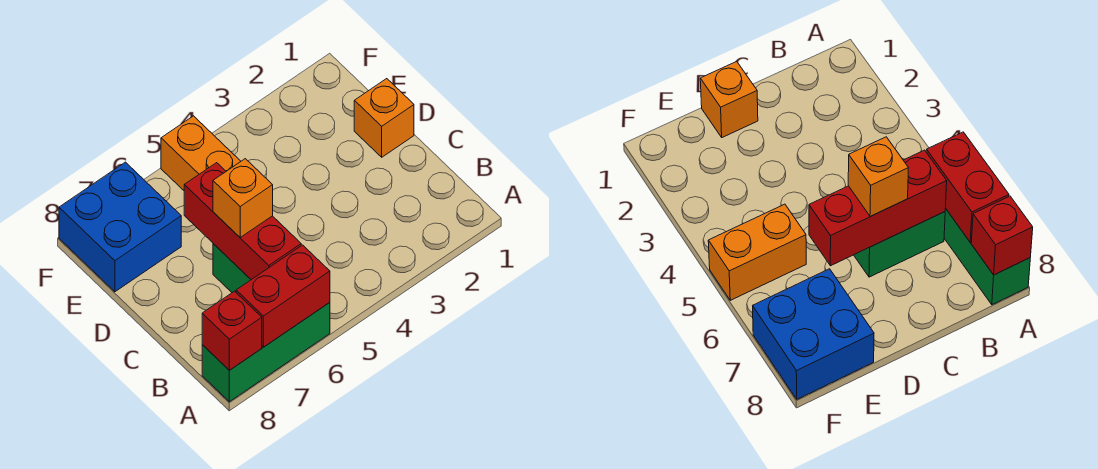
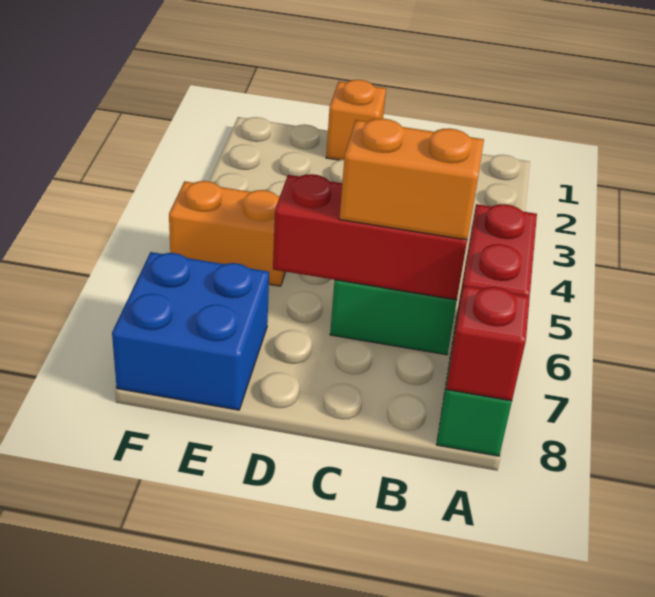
orange 1x1 brick [213,159,273,237] -> orange 1x2 brick [340,118,484,240]

